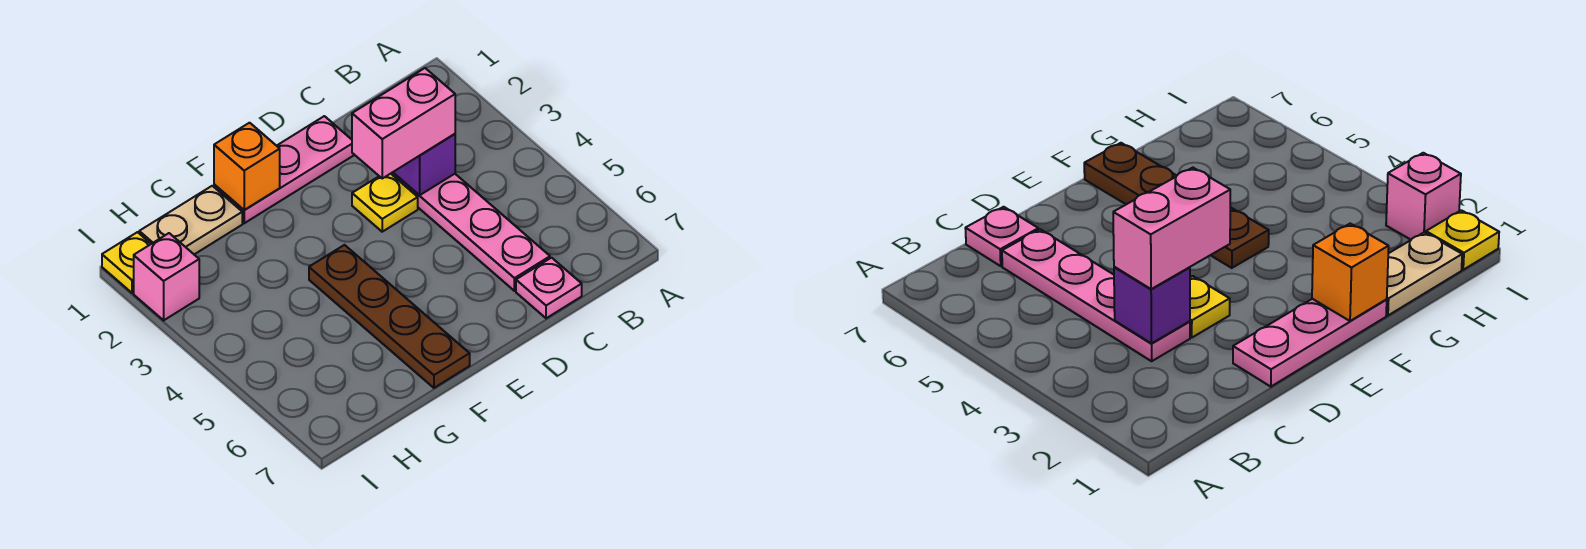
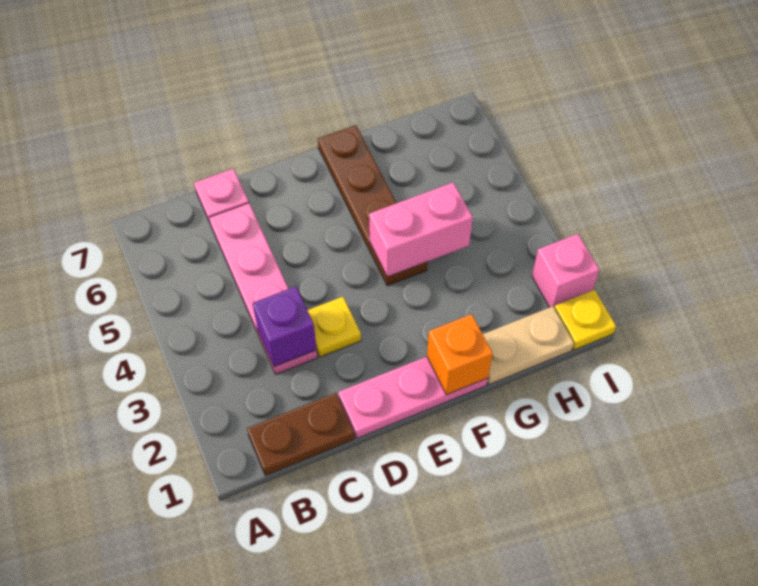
none -> brown 1x2 plate [247,393,354,476]
pink 1x2 brick [352,68,455,178] -> pink 1x2 brick moved to [369,183,473,277]

